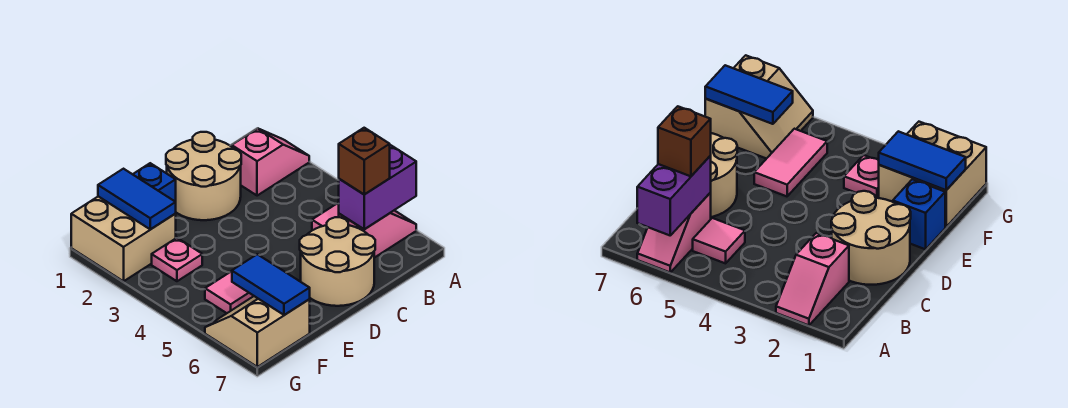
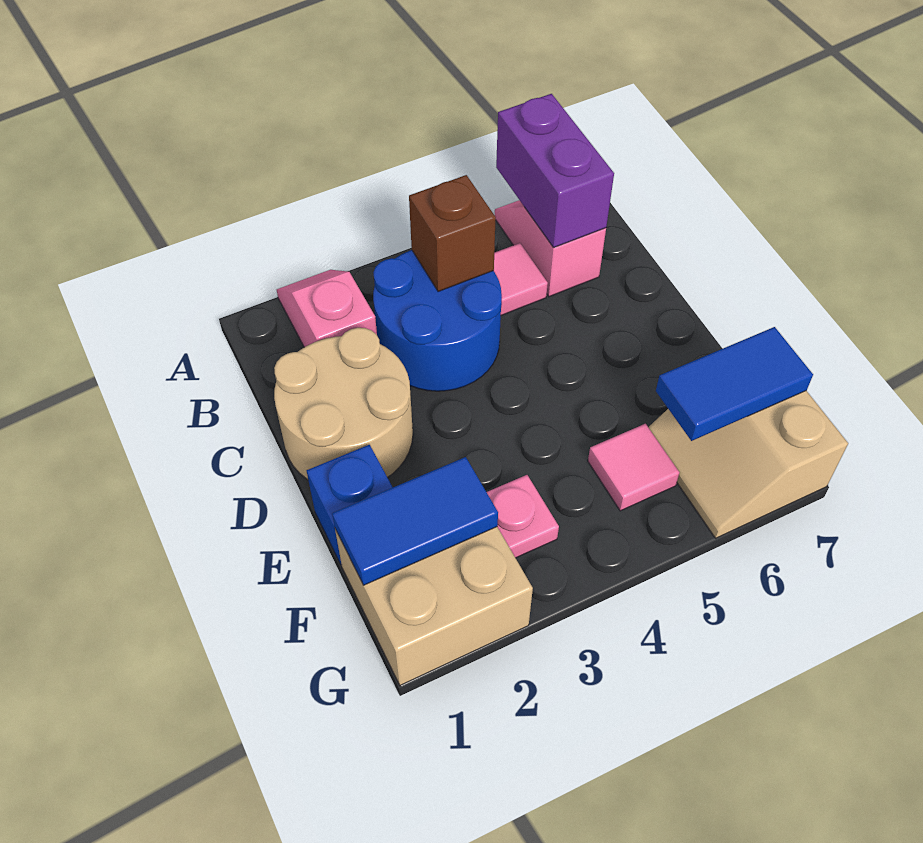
none -> blue 2x2 round brick [373,250,502,391]
brown 1x1 brick [339,128,390,194] -> brown 1x1 brick moved to [409,175,496,292]
tan 2x2 round brick [300,217,375,306] -> none
pink 1x2 tile [205,271,253,313] -> pink 1x1 tile [588,424,679,511]

